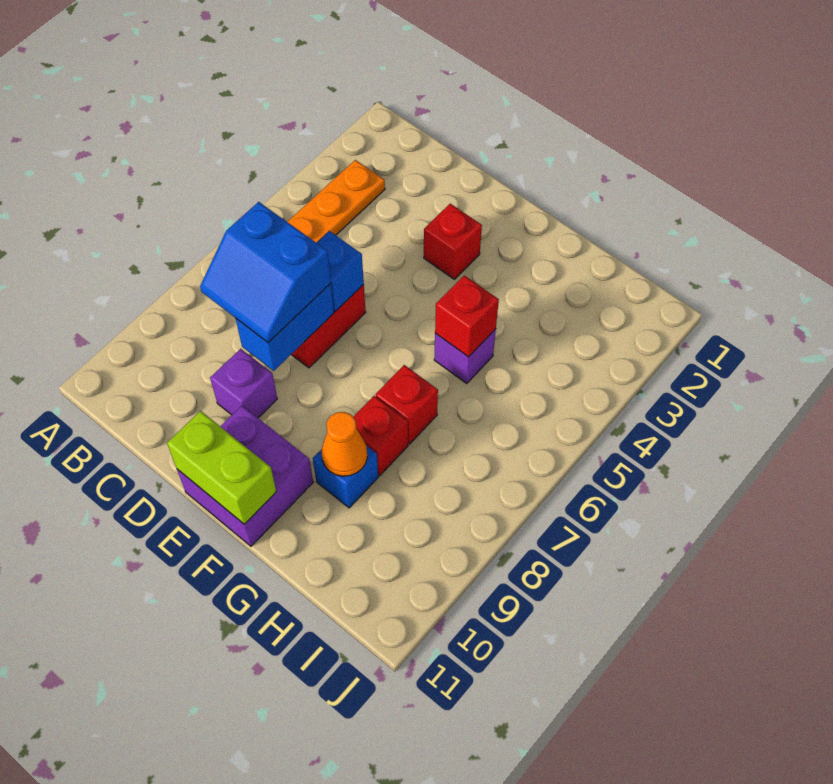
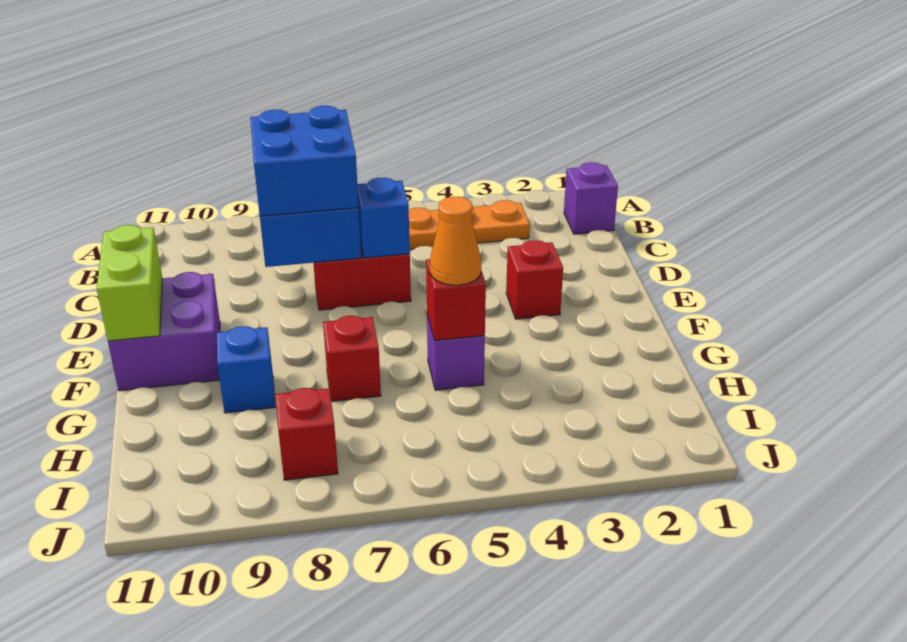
blue 2x2 slope [200,202,331,343] -> blue 2x2 brick [250,106,359,216]
purple 1x1 brick [210,349,277,418] -> purple 1x1 brick moved to [564,162,618,234]
red 1x1 brick [353,396,408,476] -> red 1x1 brick moved to [275,388,338,480]
orange 1x1 cone [321,412,367,476] -> orange 1x1 cone moved to [430,197,481,285]

